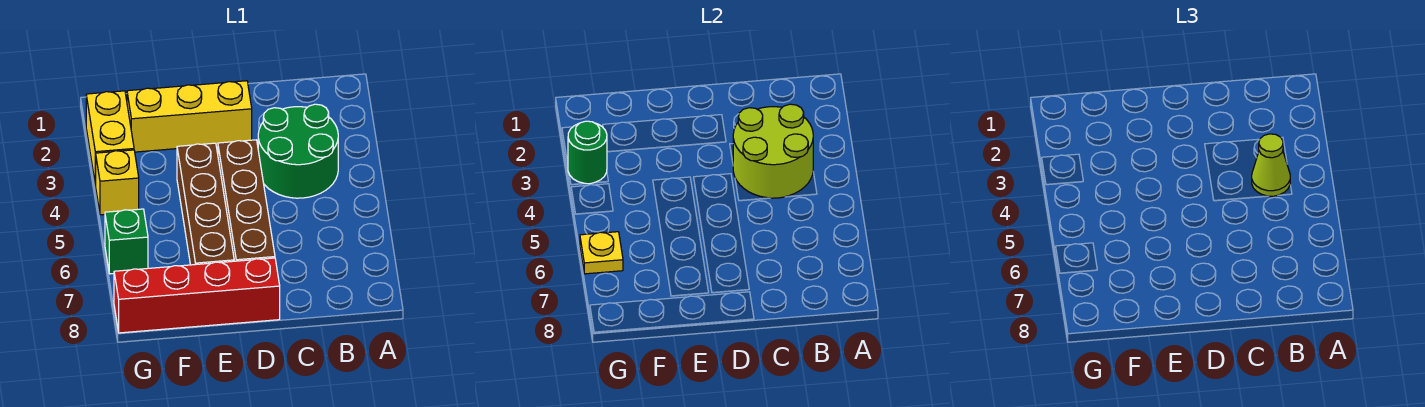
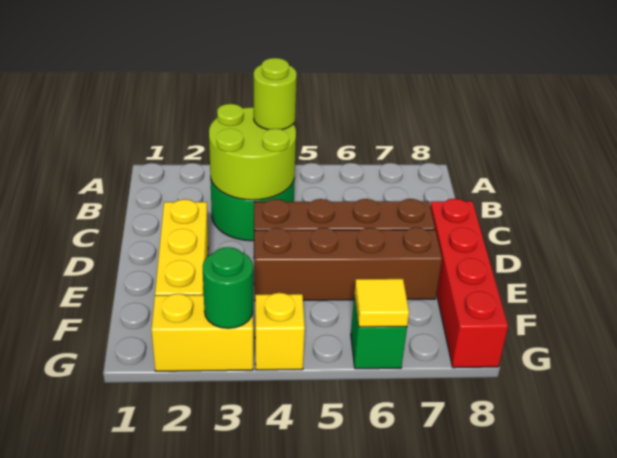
lime 1x1 cone [1252,134,1290,196] -> lime 1x1 round brick [254,58,297,130]
yellow 1x1 plate [580,232,623,274] -> yellow 1x1 tile [355,279,409,327]

